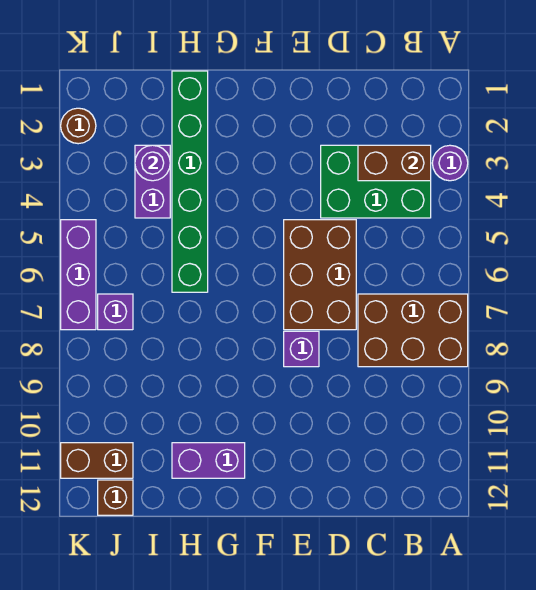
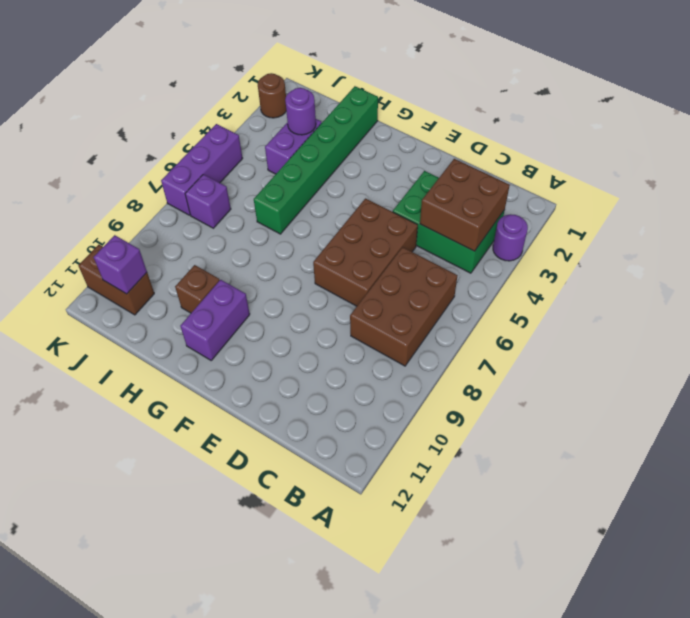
brown 2x3 brick [358,294,468,367] -> brown 2x3 brick turned to [350,247,457,366]
brown 1x2 brick [358,145,431,181] -> brown 2x2 brick [420,159,510,251]
purple 1x1 brick [284,331,319,367] -> purple 1x1 brick moved to [94,235,147,294]
purple 1x2 brick [172,443,245,478] -> purple 1x2 brick turned to [180,280,250,360]
brown 1x1 brick [98,480,133,515] -> brown 1x1 brick moved to [175,265,220,313]

